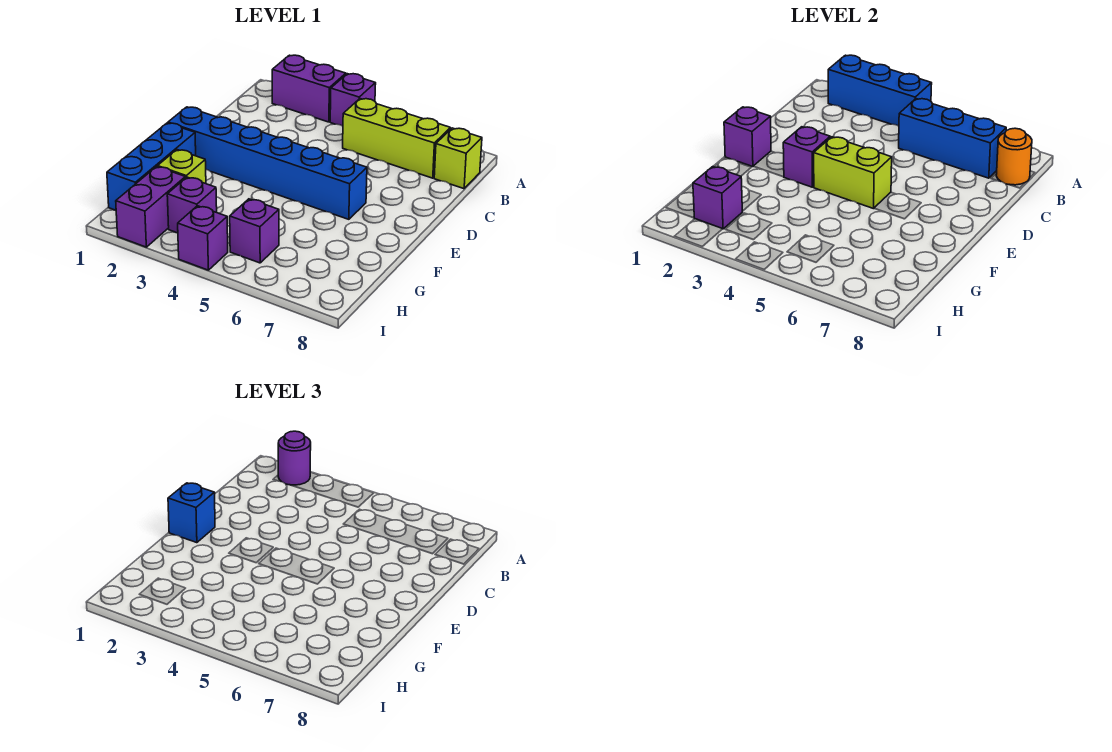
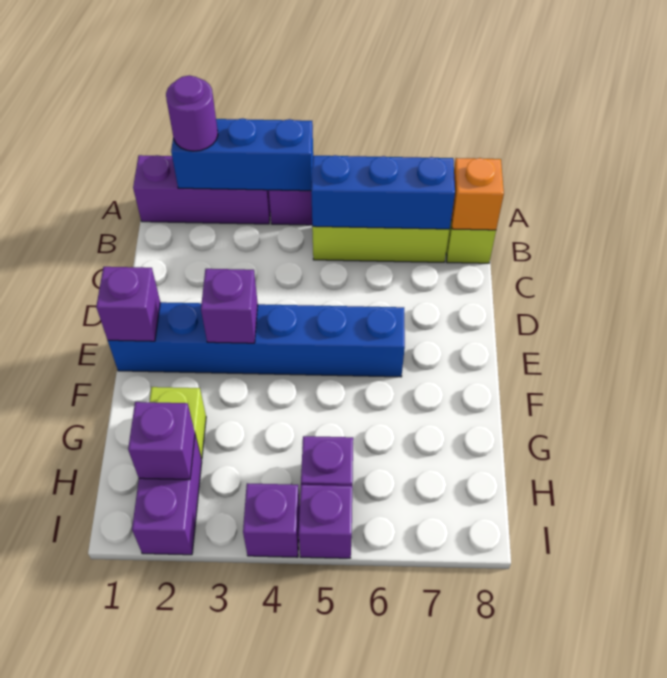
purple 1x2 brick [272,55,346,122] -> purple 1x3 brick [133,155,270,224]
orange 1x1 round brick [996,128,1032,185] -> orange 1x1 brick [451,158,504,230]
blue 1x1 brick [168,483,215,543] -> none
lime 1x2 brick [814,137,892,209] -> none
blue 1x3 brick [107,123,196,210] -> none
purple 1x1 brick [167,177,217,233] -> purple 1x1 brick moved to [299,485,352,558]

